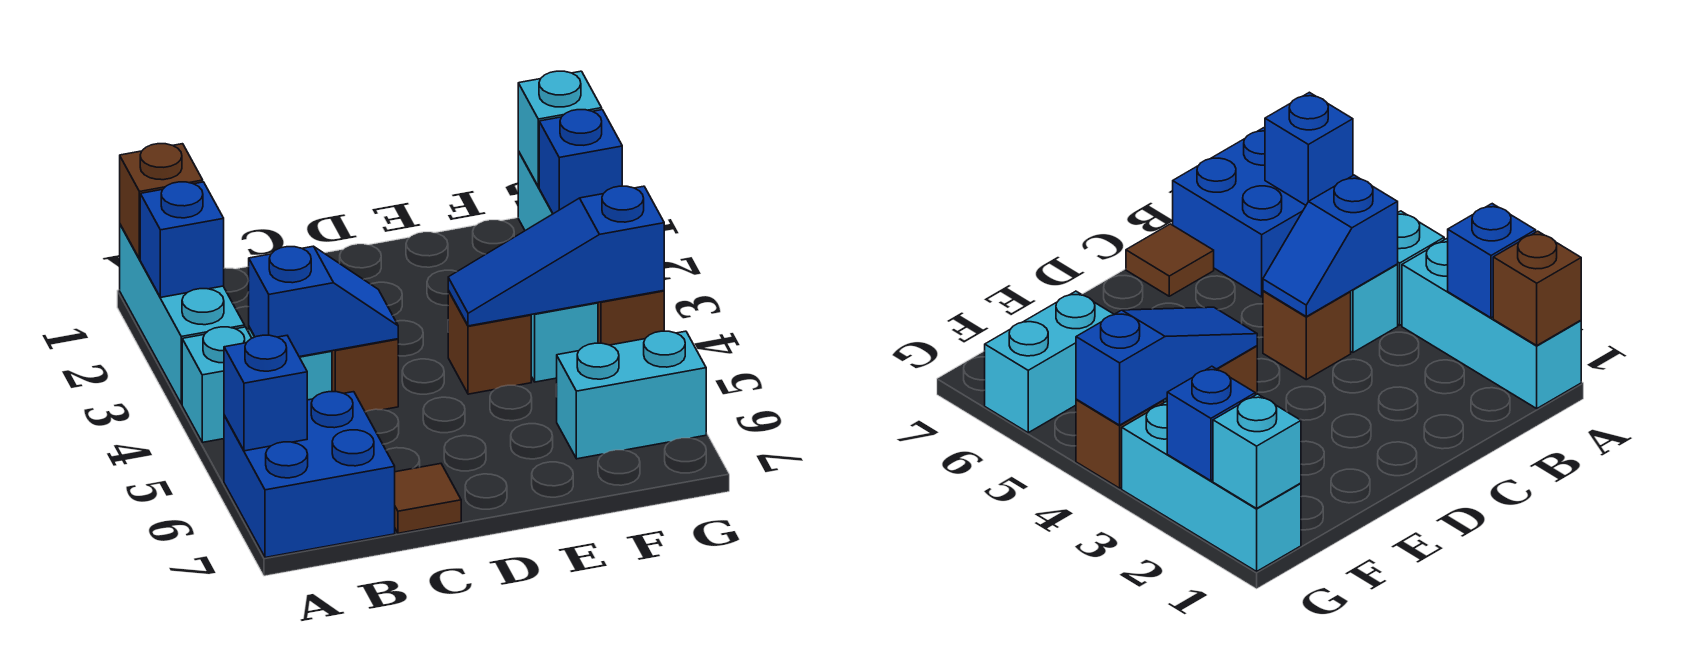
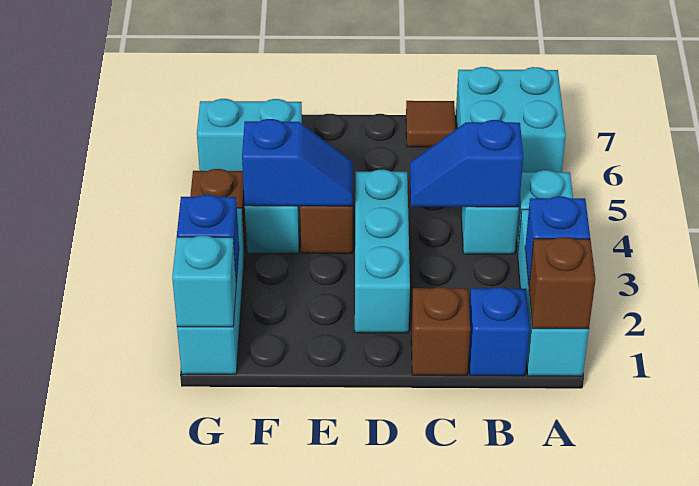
blue 2x2 brick [224,392,395,558] -> cyan 2x2 brick [456,67,566,172]
blue 1x1 brick [224,335,307,451] -> blue 1x1 brick moved to [469,287,530,376]
brown 1x1 brick [332,339,398,412] -> brown 1x1 brick moved to [411,287,470,376]
none -> cyan 1x3 brick [355,170,410,333]
blue 1x3 slope [448,186,664,326] -> blue 1x2 slope [242,119,353,206]

